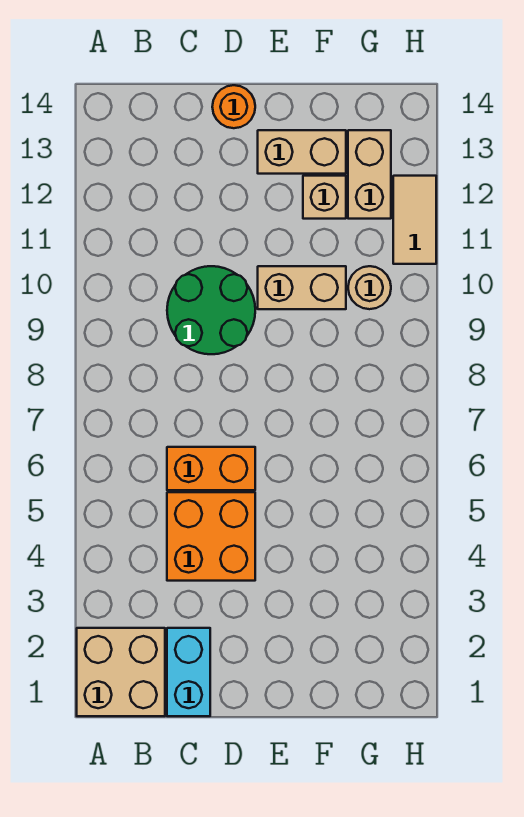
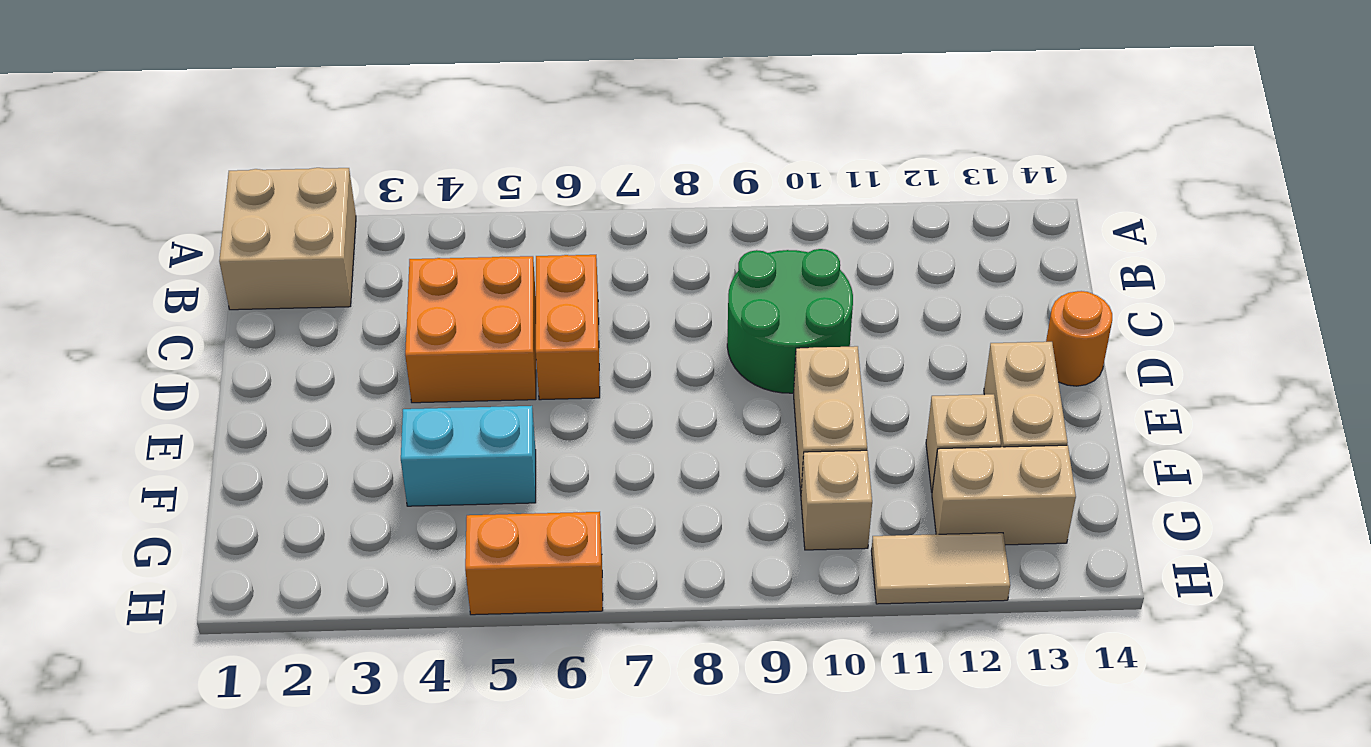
cyan 1x2 brick [167,628,210,716] -> cyan 1x2 brick moved to [401,406,536,506]
tan 1x1 round brick [348,266,391,309] -> tan 1x1 brick [801,450,872,550]
none -> orange 1x2 brick [465,512,603,615]

